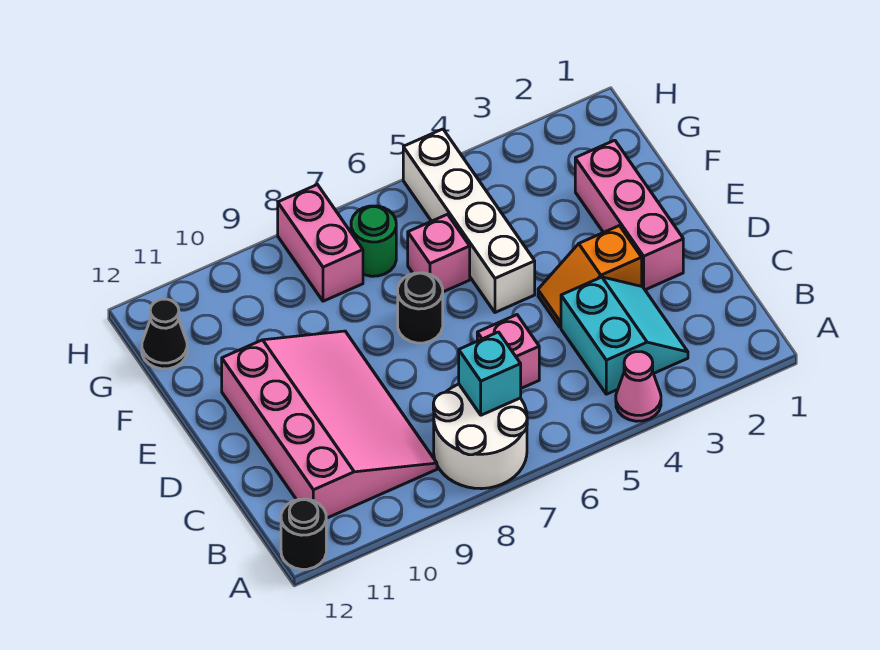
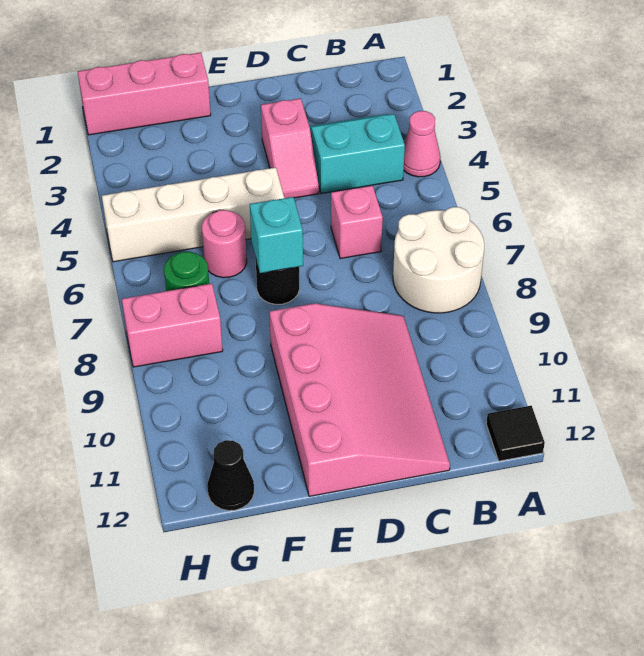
black 1x1 round brick [281,499,326,569] -> black 1x1 tile [486,406,545,461]
cyan 1x1 brick [459,332,521,415] -> cyan 1x1 brick moved to [250,197,303,273]
pink 3x4 slope [222,331,437,518] -> pink 3x4 slope turned to [269,303,450,496]
pink 1x3 brick [575,140,683,290] -> pink 1x3 brick moved to [78,53,211,135]
orange 1x2 slope [538,226,642,327] -> pink 1x2 slope [261,98,319,198]
pink 1x1 brick [408,214,470,292] -> pink 1x1 round brick [202,210,247,278]

